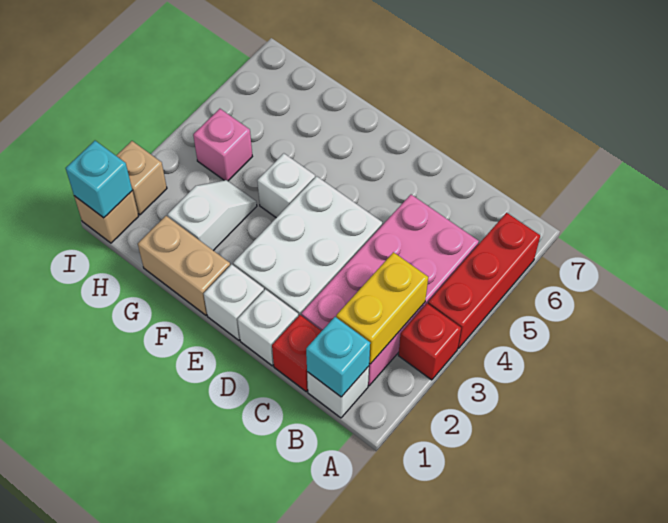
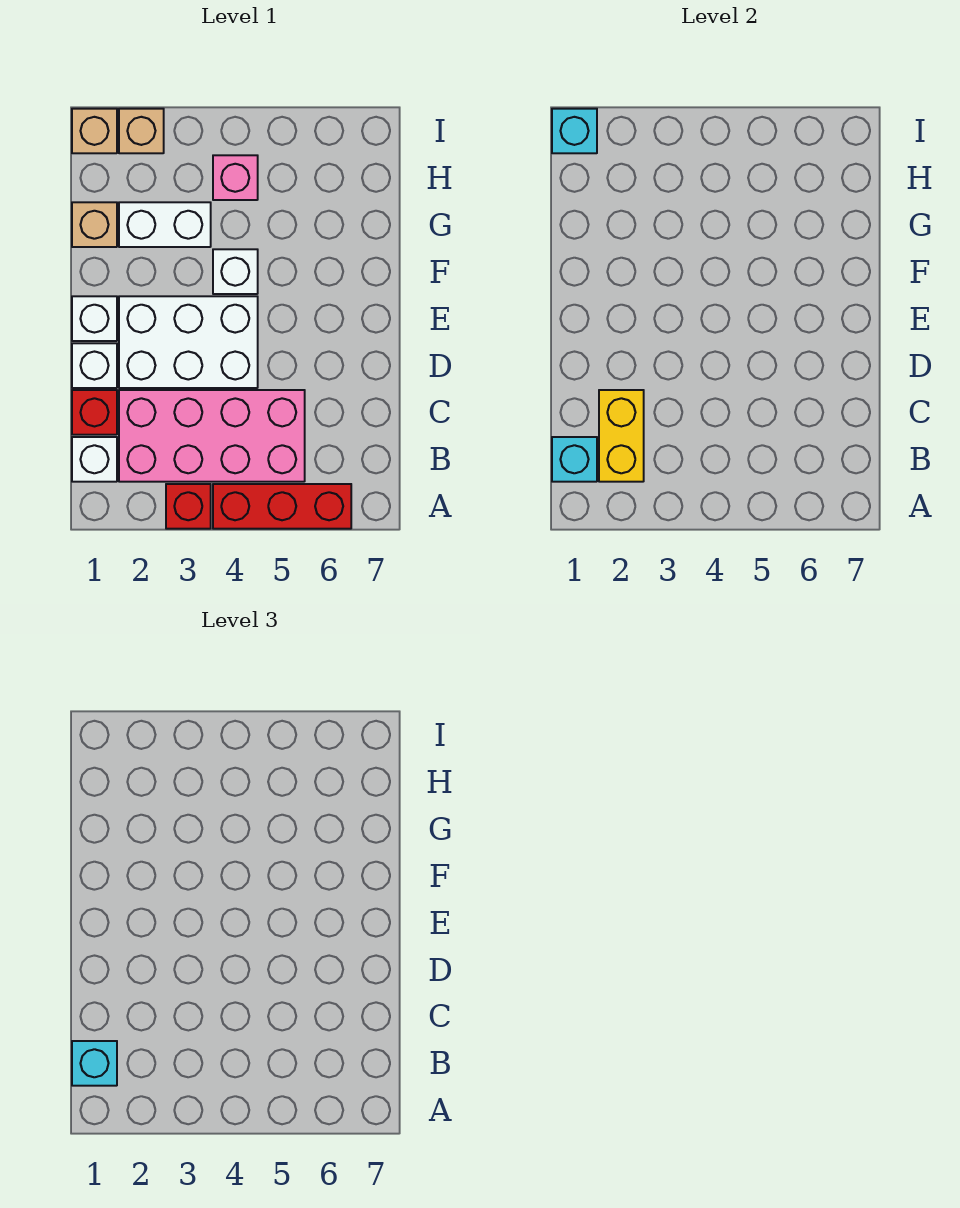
none -> cyan 1x1 brick [72,1041,117,1086]
yellow 1x2 brick [336,252,428,364] -> yellow 1x2 brick turned to [599,390,644,482]
tan 1x2 brick [138,216,230,315] -> tan 1x1 brick [72,202,117,247]
white 1x2 slope [168,180,257,251] -> white 1x2 brick [119,202,211,247]

